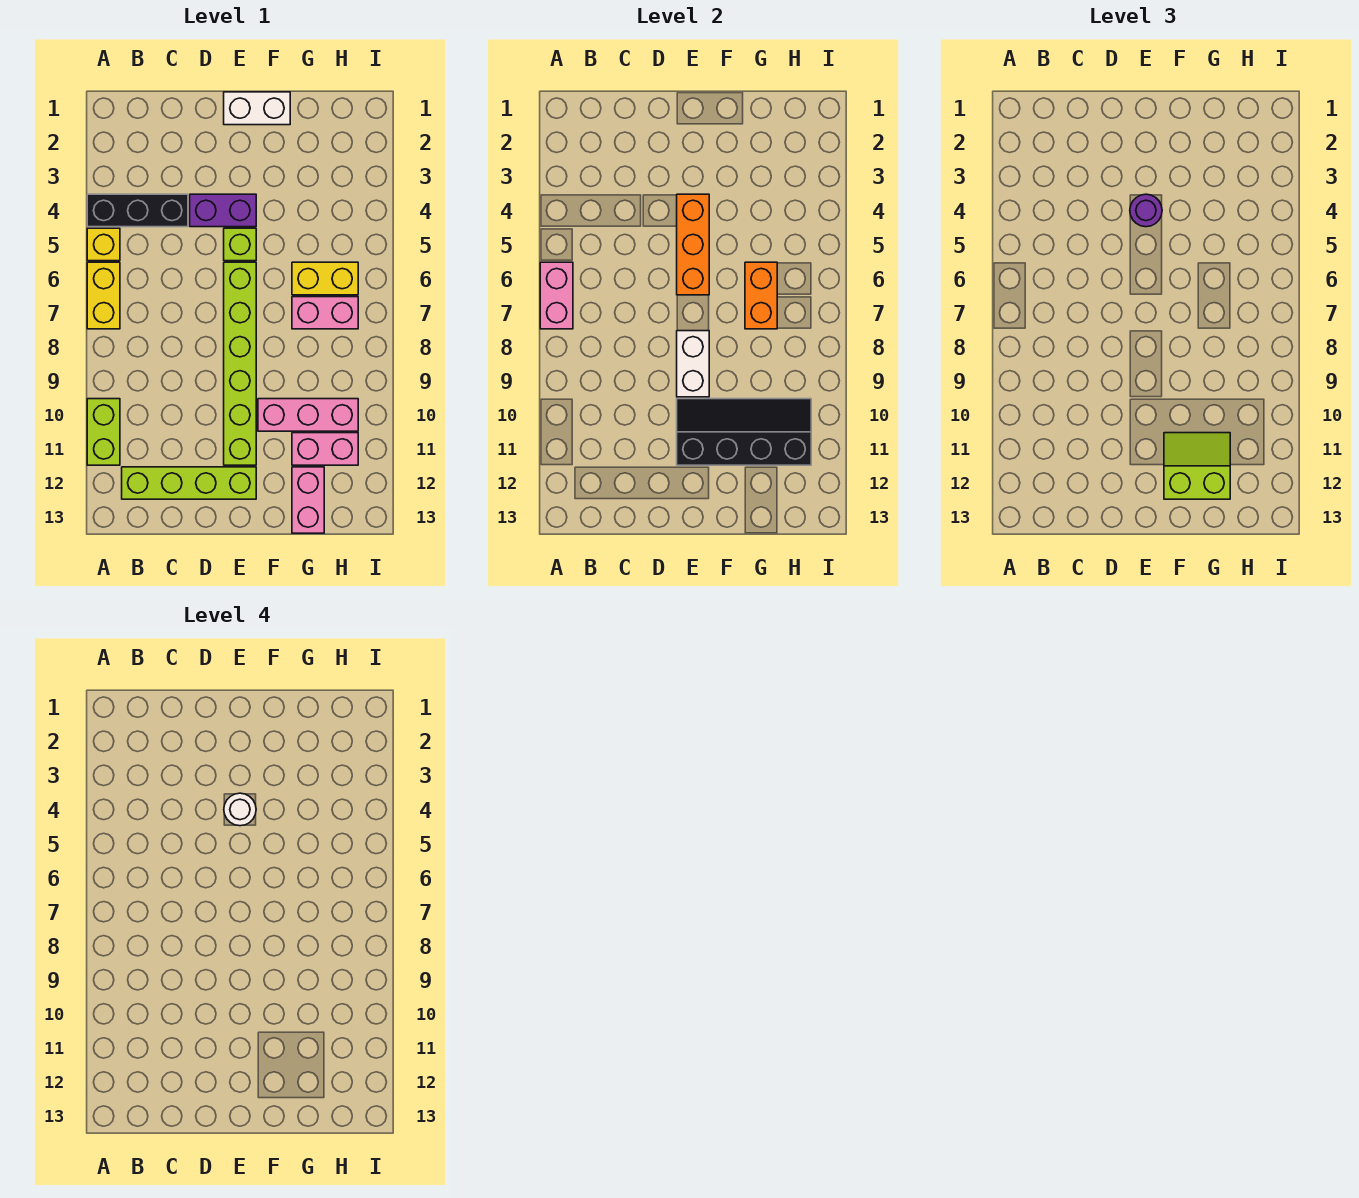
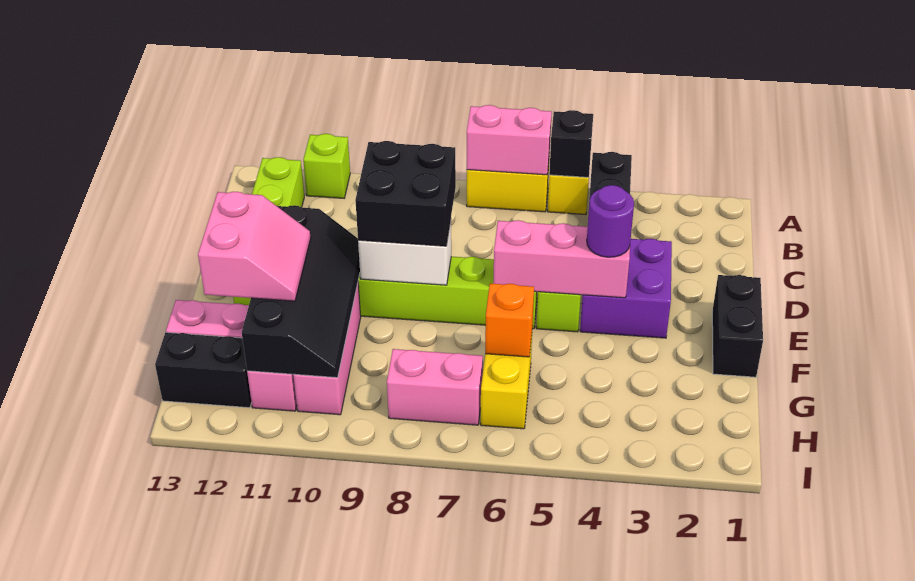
none -> black 1x1 brick [549,110,593,177]
lime 1x2 brick [87,399,120,465] -> lime 1x1 brick [303,134,350,198]
purple 1x2 brick [190,194,256,227] -> purple 2x2 brick [580,239,672,338]
none -> black 2x2 brick [355,141,456,246]
white 1x2 brick [224,92,290,125] -> black 1x2 brick [712,275,763,377]
orange 1x3 brick [677,194,709,295] -> pink 1x3 brick [493,220,630,298]
white 1x1 round brick [224,793,256,826] -> none
lime 2x2 slope [1164,433,1230,499] -> pink 2x2 slope [198,192,311,301]
orange 1x2 brick [745,262,777,329] -> orange 1x1 brick [485,284,534,357]
pink 1x2 brick [292,297,358,329] -> pink 1x2 brick turned to [387,349,483,425]
none -> black 1x2 brick [155,332,252,408]

